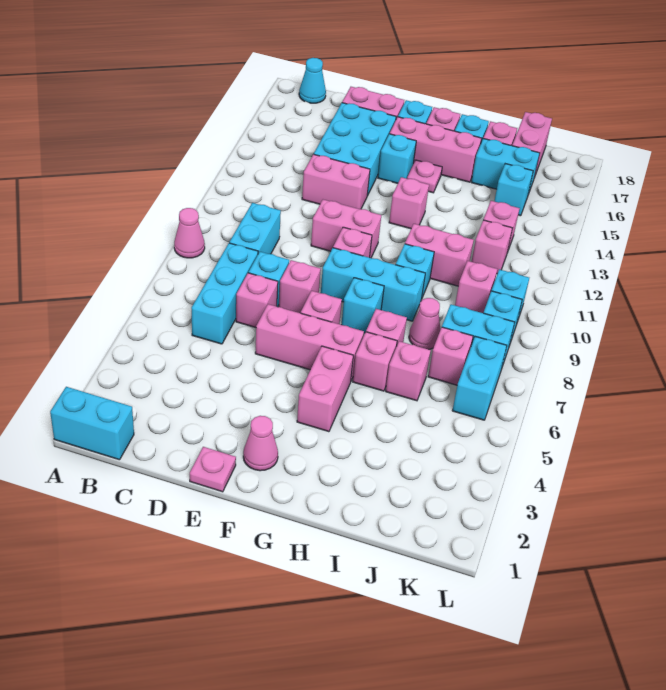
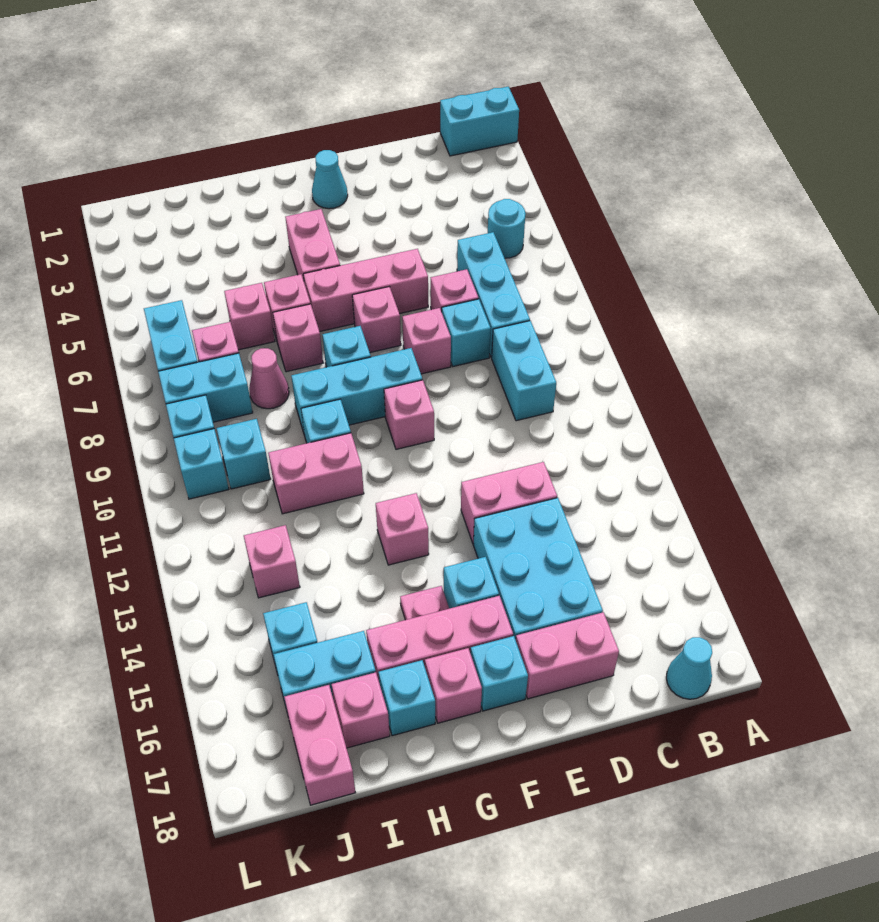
pink 1x1 cone [174,208,205,258] -> none
none -> cyan 1x1 round brick [488,199,526,258]
pink 1x1 plate [190,447,236,492] -> none
pink 1x2 brick [311,200,381,258] -> none
pink 1x1 cone [243,416,278,471] -> cyan 1x1 cone [312,150,348,209]
pink 1x1 brick [455,261,497,313] -> cyan 1x1 brick [217,419,271,489]
pink 1x1 brick [472,220,512,274] -> none

